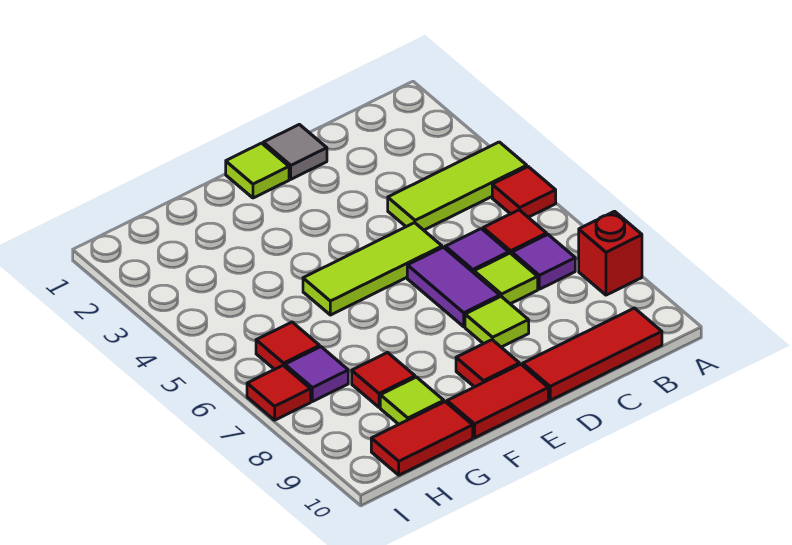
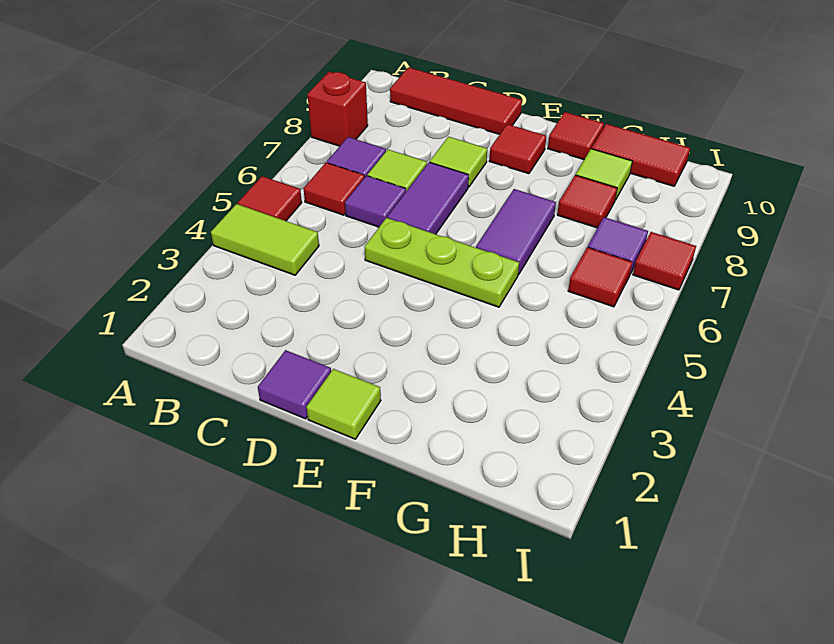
lime 1x3 tile [388,142,527,230] -> lime 1x2 tile [211,204,319,275]
grey 1x1 tile [263,124,327,179] -> purple 1x1 tile [258,350,331,419]
lime 1x3 tile [303,223,442,315] -> lime 1x3 plate [365,218,519,307]
red 1x2 tile [447,364,548,438] -> red 1x1 tile [548,112,604,159]
none -> purple 1x2 tile [476,189,556,275]

